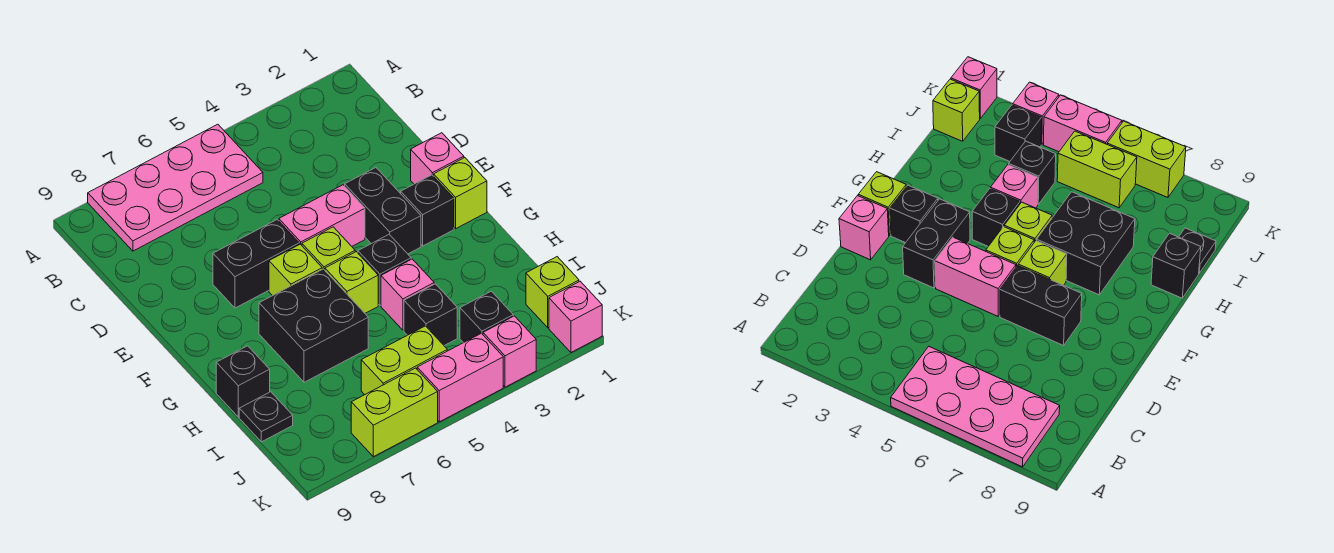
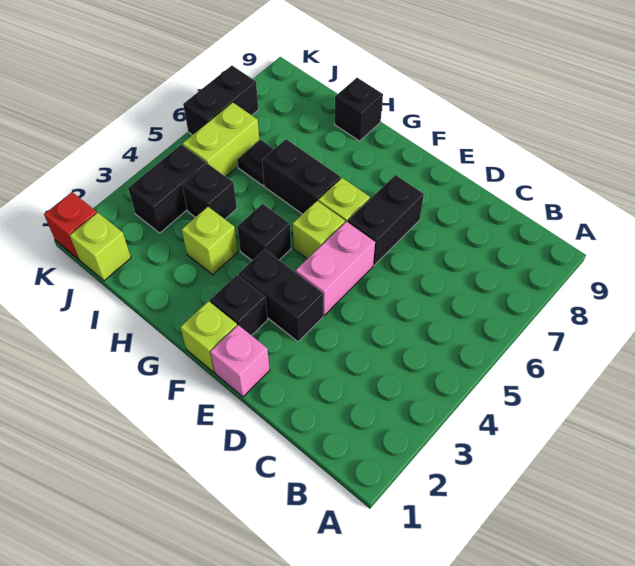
pink 2x4 plate [88,124,263,251] -> none
lime 1x1 brick [325,252,378,313] -> lime 1x1 brick moved to [182,207,238,275]
black 2x2 brick [259,269,368,382] -> black 1x2 brick [262,139,341,214]
pink 1x1 brick [381,259,434,330] -> none
black 1x1 plate [239,392,293,442] -> black 1x1 plate moved to [237,140,274,186]
black 1x1 brick [460,291,513,343] -> black 1x2 brick [128,144,207,233]
pink 1x1 brick [549,281,602,352] -> red 1x1 brick [44,192,97,259]
pink 1x1 brick [483,316,536,387] -> none
pink 1x2 brick [417,333,503,422] -> none
lime 1x2 brick [351,368,438,457] -> black 1x2 brick [183,66,258,135]

